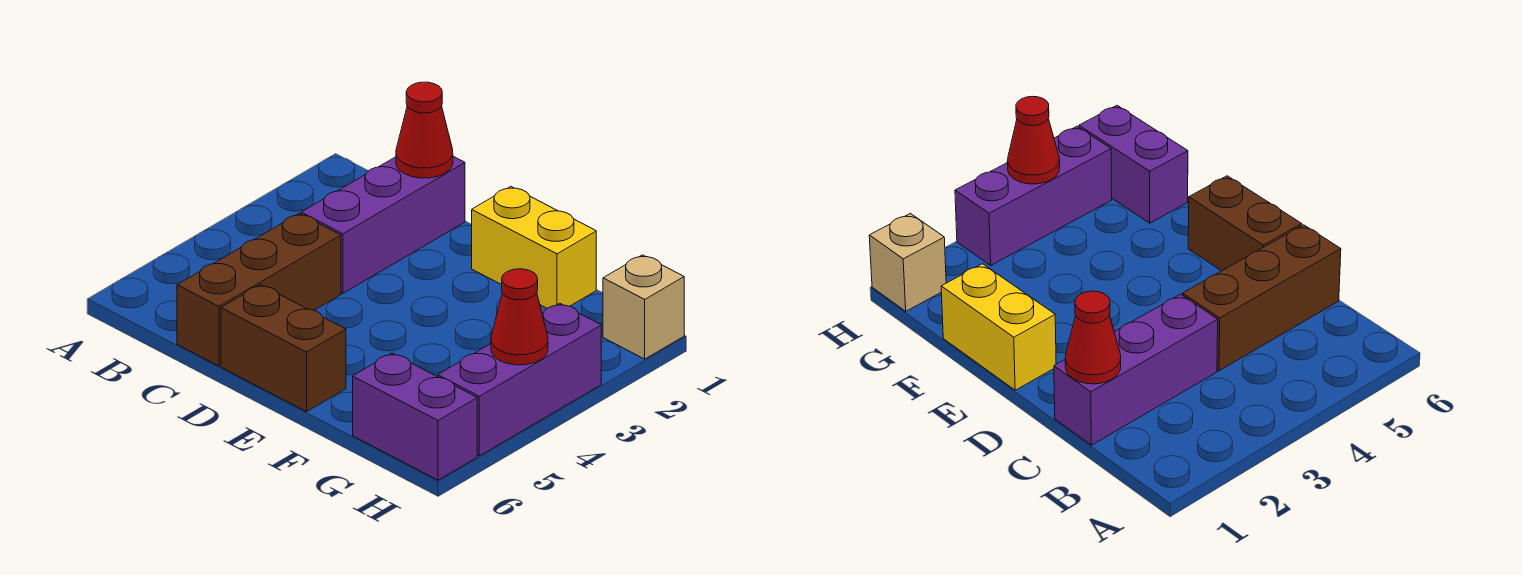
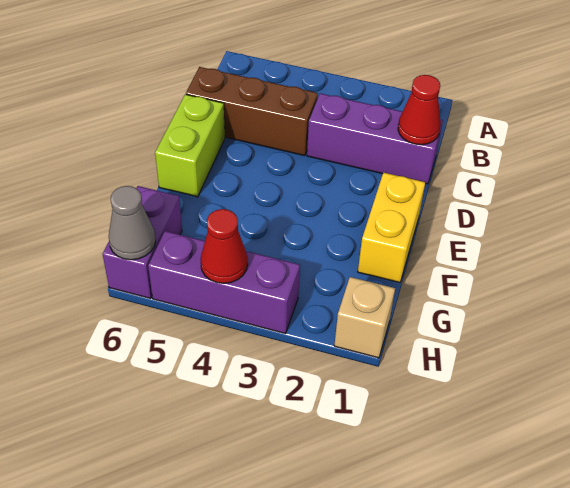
brown 1x2 brick [221,285,346,412] -> lime 1x2 brick [155,94,225,197]
none -> grey 1x1 cone [109,186,156,260]

